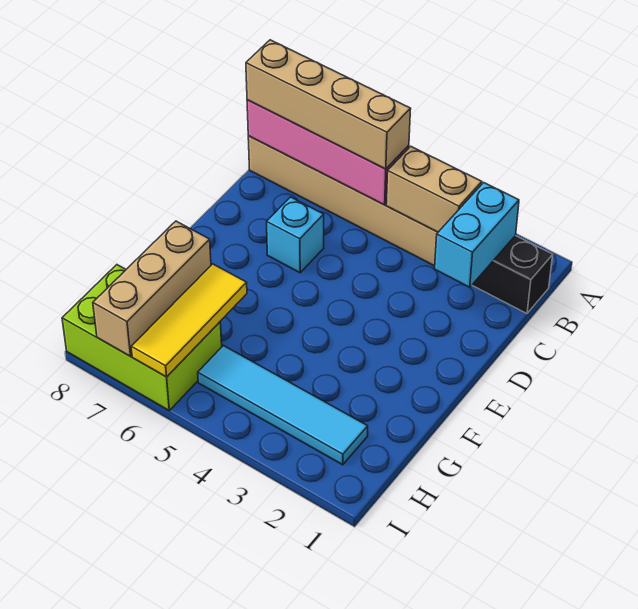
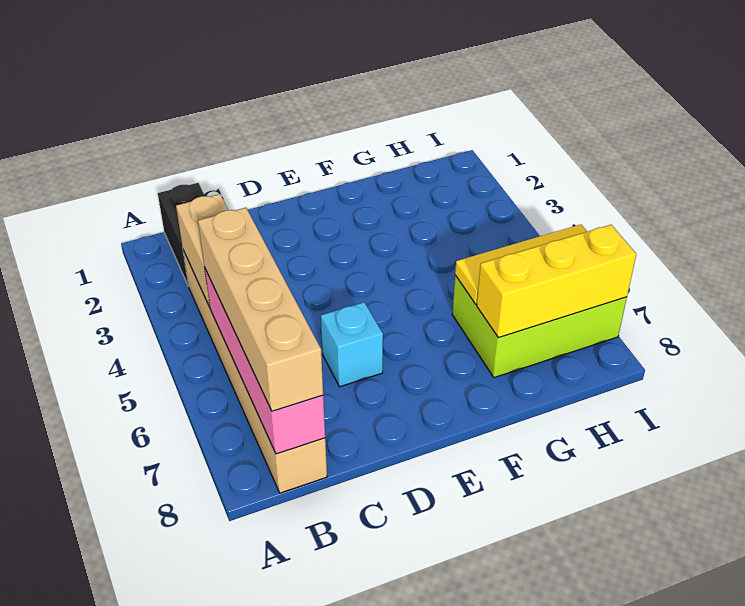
cyan 1x2 brick [435,183,519,287] -> none
tan 1x3 brick [93,221,211,356] -> yellow 1x3 brick [477,225,636,338]
cyan 1x4 tile [198,345,368,465] -> none
lime 2x3 brick [62,265,222,410] -> lime 2x3 brick turned to [452,275,627,378]

